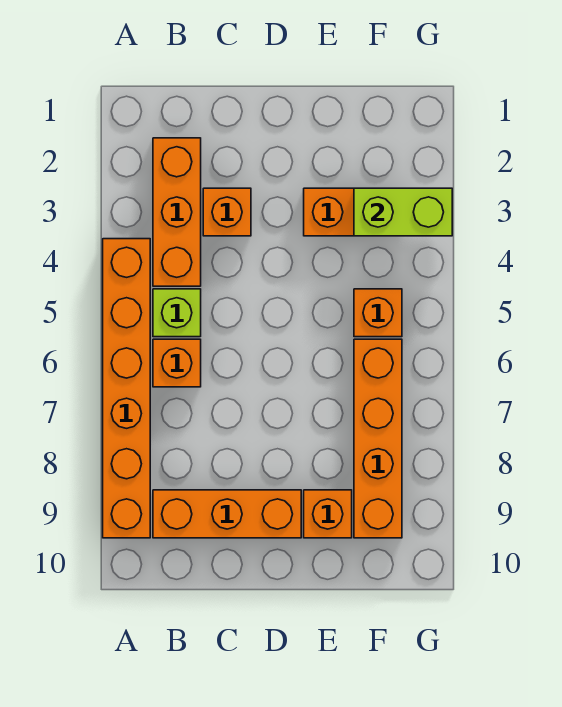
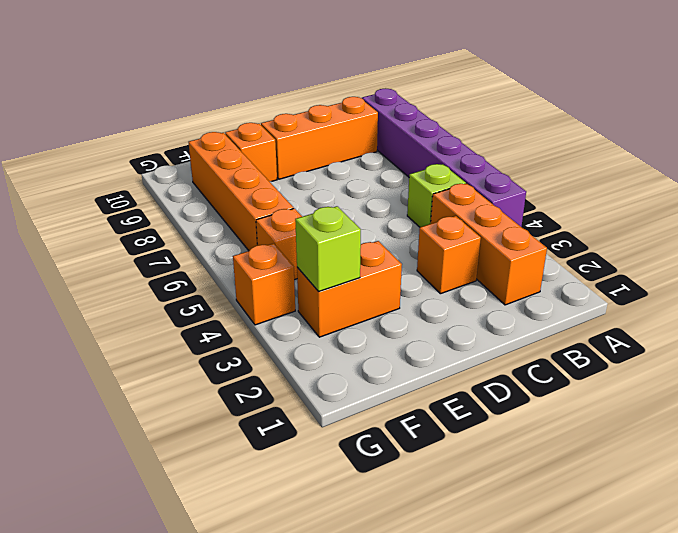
orange 1x6 brick [103,239,150,538] -> purple 1x6 brick [362,88,526,227]
orange 1x1 brick [153,339,201,387] -> orange 1x1 brick moved to [233,243,295,325]
lime 1x2 brick [354,188,452,236] -> lime 1x1 brick [295,206,361,292]

